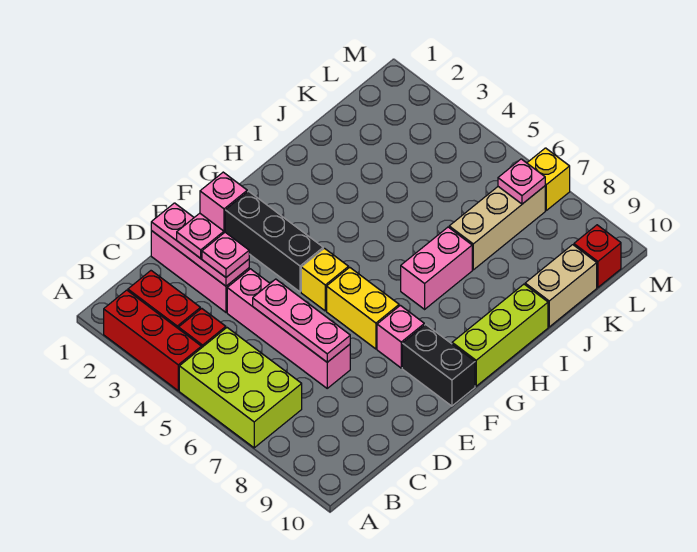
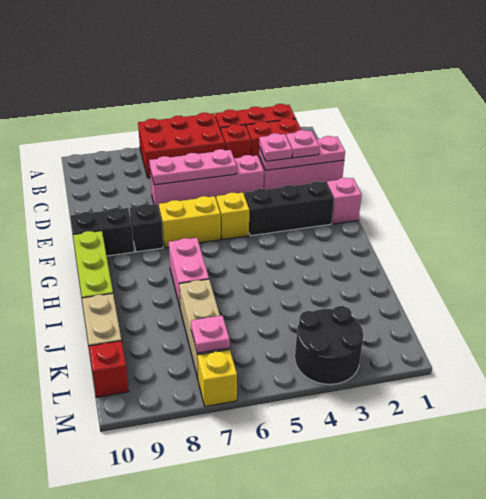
lime 2x3 brick [179,328,302,448] -> red 2x3 brick [138,113,225,178]
pink 1x1 brick [377,305,424,368] -> black 1x1 brick [130,204,163,252]
none -> black 2x2 round brick [295,306,363,384]

